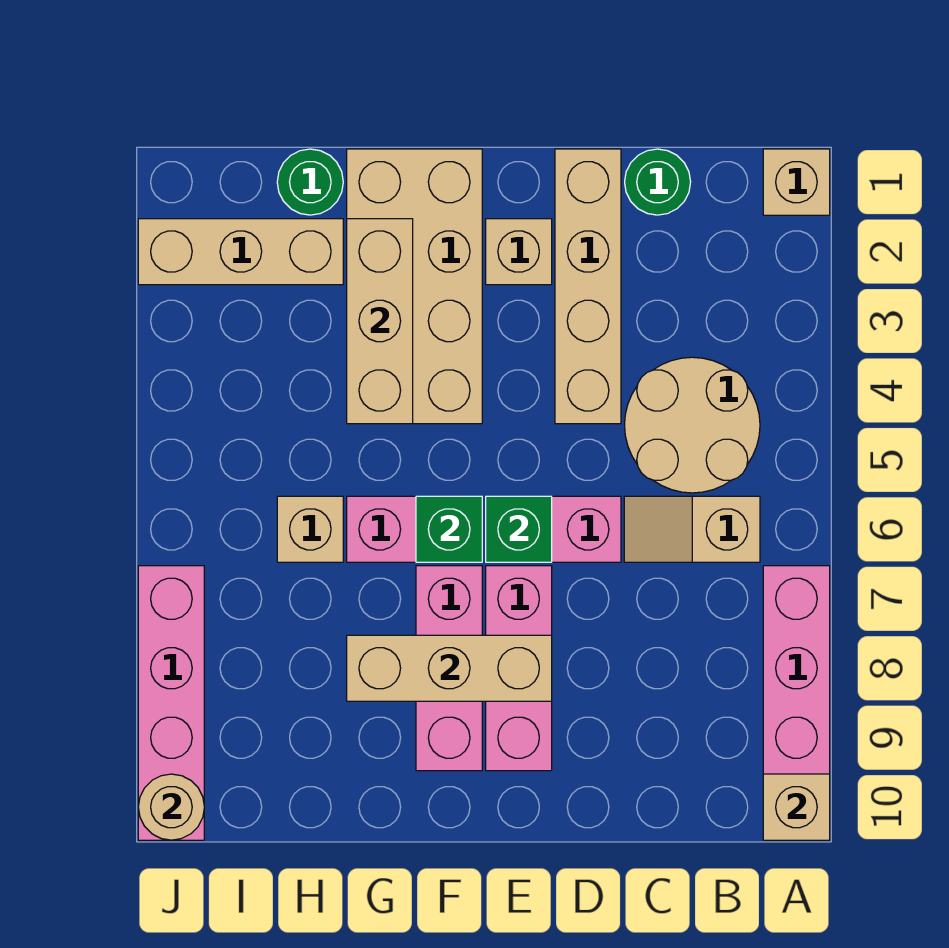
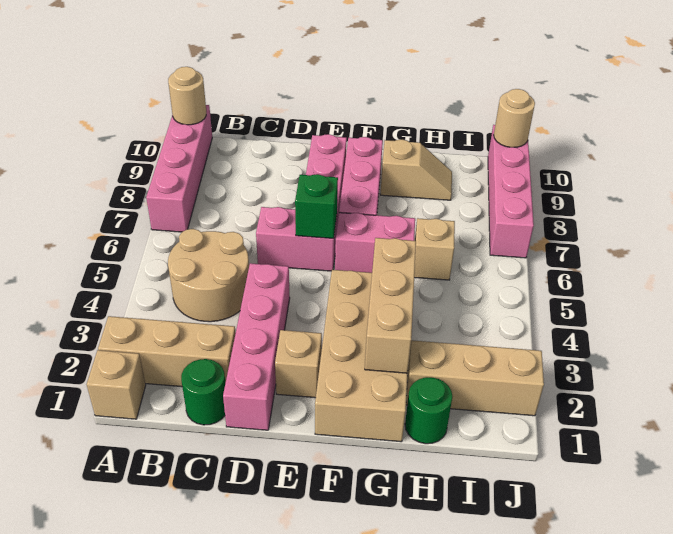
tan 1x1 brick [763,774,830,840] -> tan 1x1 round brick [168,67,206,125]
tan 1x2 slope [624,496,760,562] -> tan 1x2 slope moved to [380,140,452,200]
tan 1x4 brick [555,149,621,424] -> pink 1x4 brick [223,263,290,430]
tan 1x3 brick [347,635,552,701] -> tan 1x3 brick moved to [98,316,236,387]
green 1x1 brick [416,496,482,562] -> none

